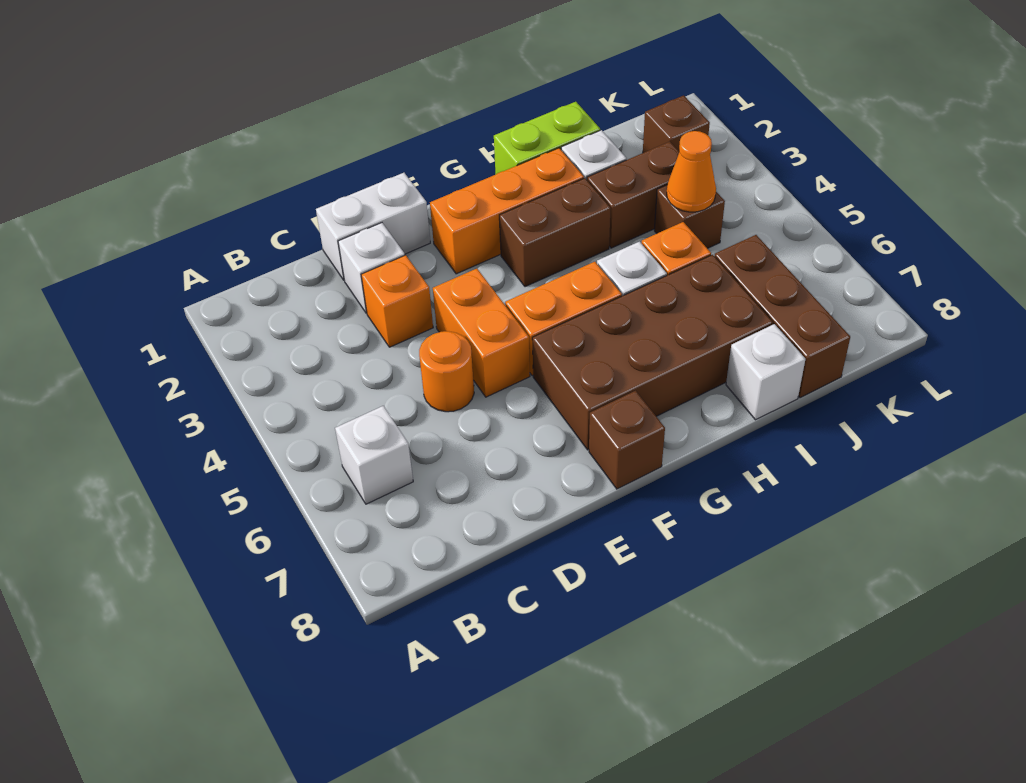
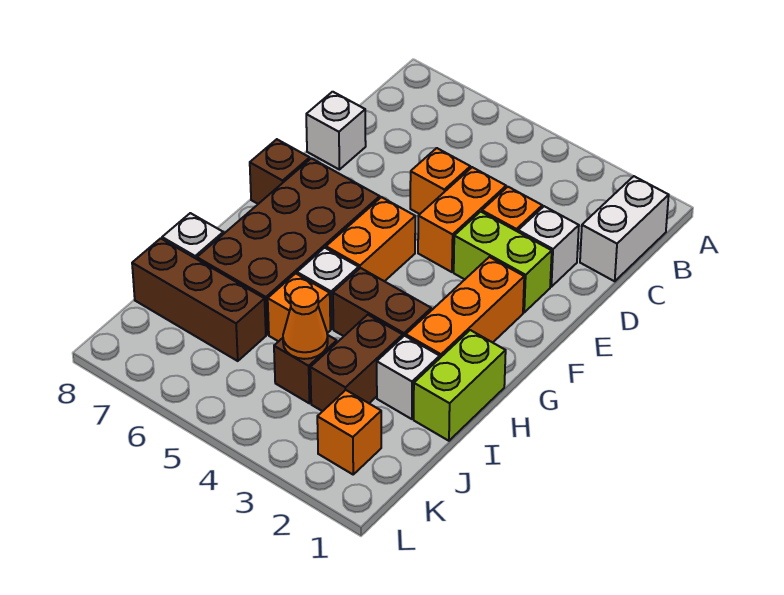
white 1x1 brick [335,406,413,504] -> white 1x1 brick moved to [306,92,366,170]
white 1x2 brick [316,173,430,280] -> white 1x2 brick moved to [580,176,669,281]
orange 1x1 round brick [419,331,474,412] -> orange 1x1 brick [410,148,470,214]
none -> lime 1x2 brick [454,212,552,312]
orange 1x2 brick [433,269,530,397] -> orange 1x2 brick turned to [418,167,506,272]
brown 1x2 brick [499,178,610,287] -> brown 1x2 brick turned to [333,268,431,336]
brown 1x1 brick [643,95,710,153] -> orange 1x1 brick [317,390,381,474]

